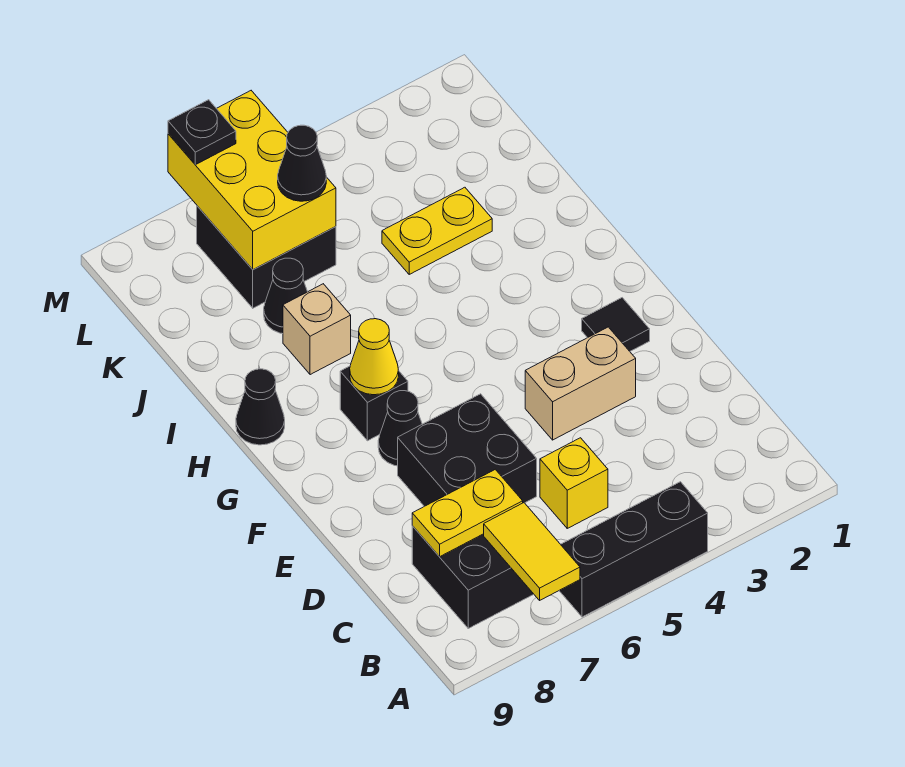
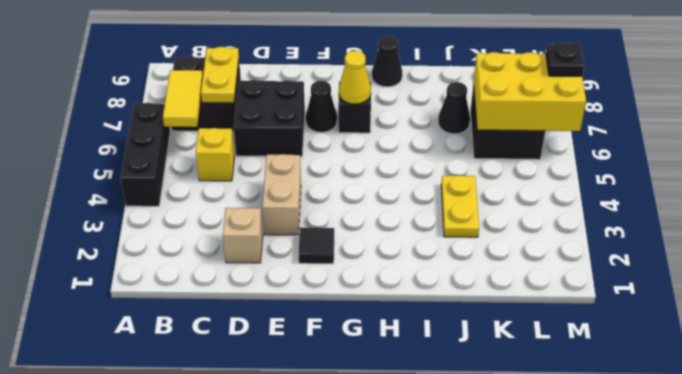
yellow 1x2 tile [484,503,580,600] -> yellow 1x2 tile turned to [163,70,203,127]
tan 1x1 brick [283,284,351,375] -> tan 1x1 brick moved to [223,208,263,263]
black 1x1 cone [278,125,326,201] -> none

